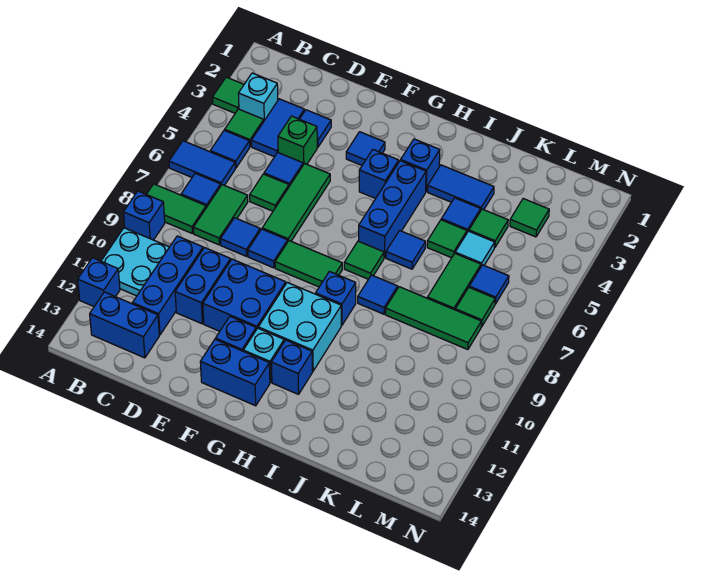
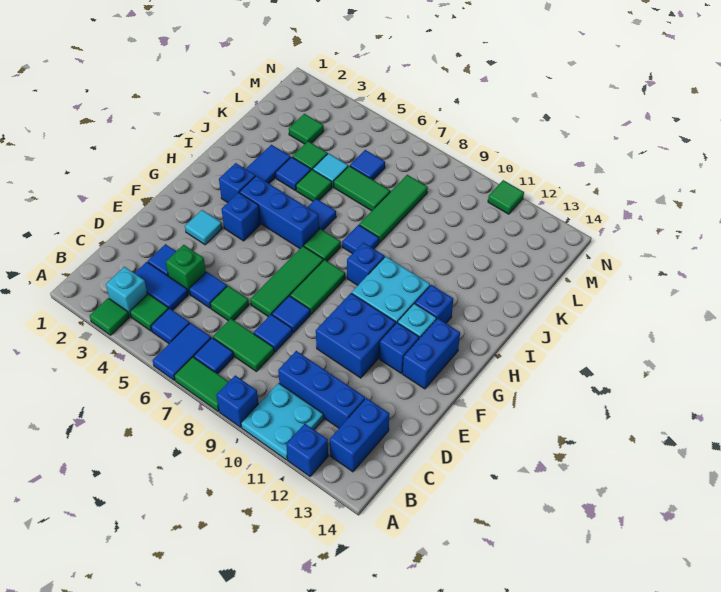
green 1x2 tile [147,184,206,233] -> green 1x2 tile turned to [174,357,228,411]
blue 1x2 brick [175,248,231,324] -> none
green 1x3 tile [262,164,330,241] -> green 1x3 tile turned to [250,246,323,317]
blue 1x1 tile [346,132,385,165] -> cyan 1x1 tile [185,210,222,245]
green 1x1 tile [455,288,495,327] -> green 1x1 tile moved to [488,180,524,214]

